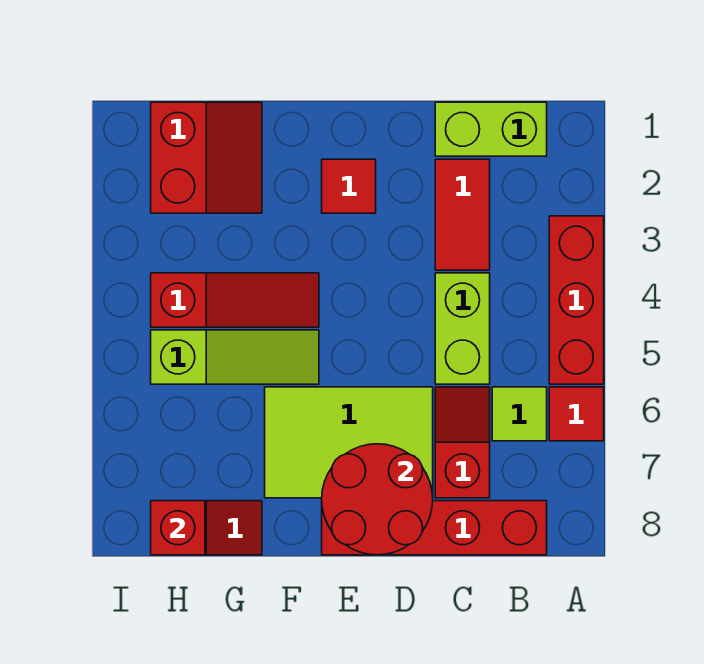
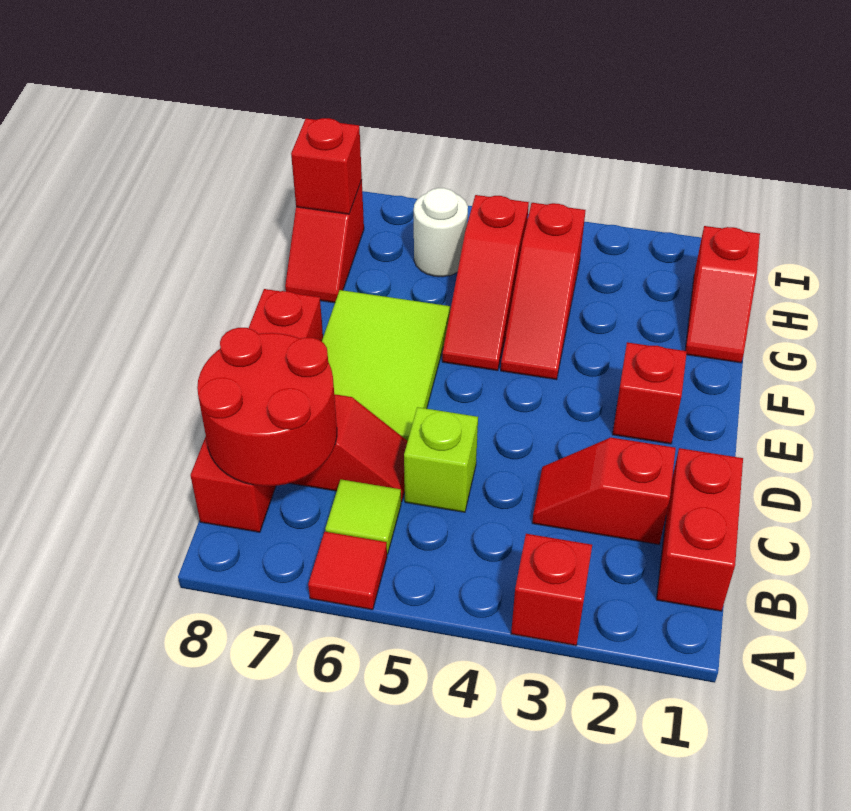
red 1x3 brick [549,216,604,384] -> red 1x1 brick [511,534,592,646]
lime 1x2 brick [435,102,547,156] -> red 1x2 brick [656,448,743,611]
red 1x2 tile [435,159,490,270] -> red 1x2 slope [532,438,676,544]
lime 1x2 brick [435,273,490,384] -> lime 1x1 brick [404,407,478,512]
red 2x2 round brick [322,444,433,555] -> red 2x2 round brick moved to [197,328,337,486]
red 1x1 tile [322,159,376,213] -> red 1x1 brick [612,342,687,444]
lime 1x3 slope [151,330,319,384] -> red 1x3 slope [442,195,529,371]
red 2x2 slope [151,102,262,213] -> red 1x2 slope [685,226,760,363]
none -> white 1x1 round brick [414,188,468,277]

